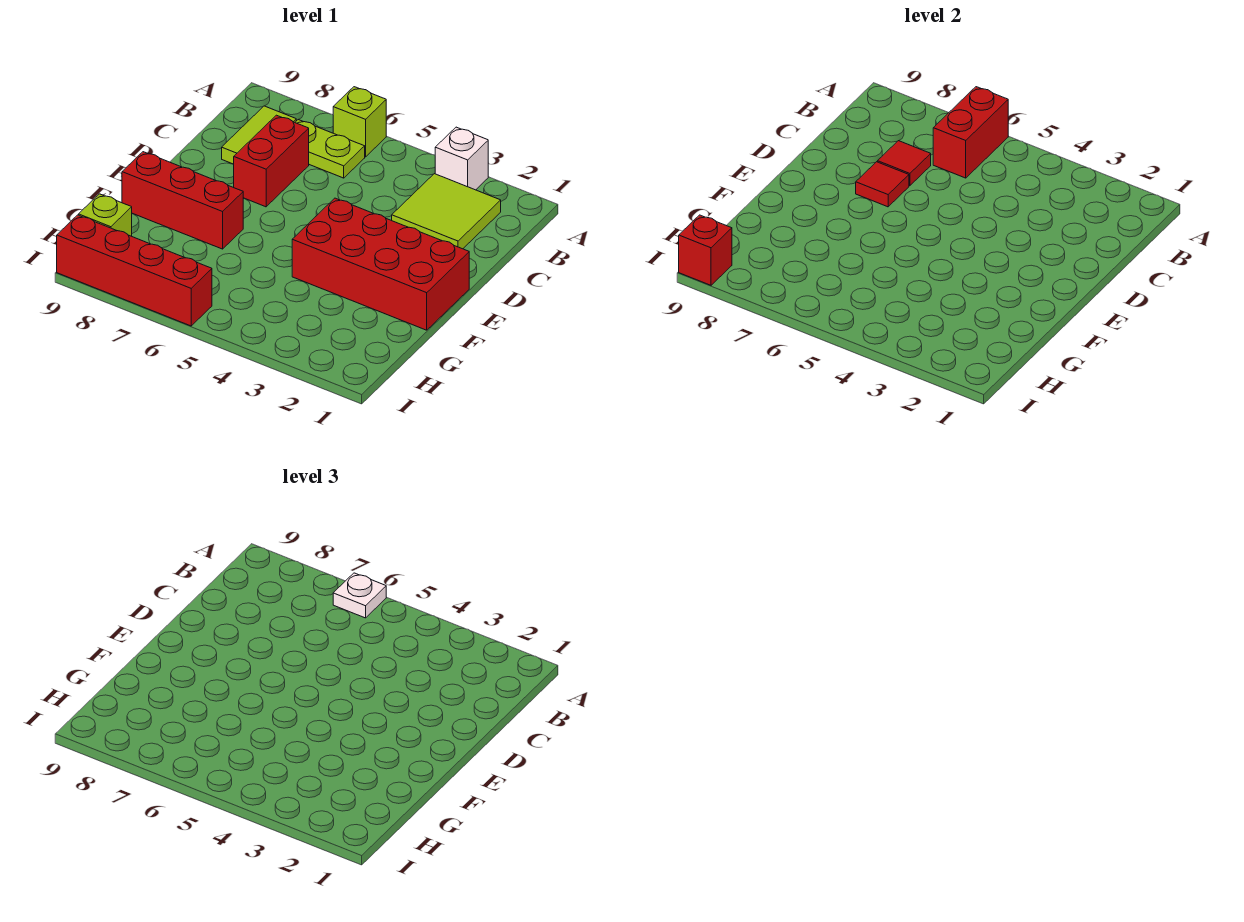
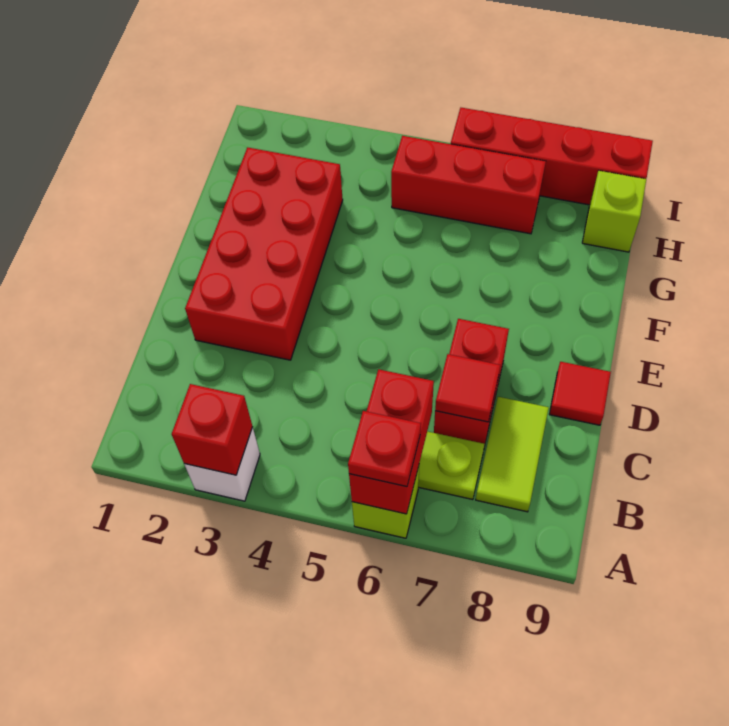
white 1x1 plate [333,573,386,618] -> red 1x1 plate [348,411,421,487]
lime 2x2 tile [392,174,501,249] -> none
red 1x1 tile [856,162,909,207] -> red 1x1 tile moved to [549,362,611,425]
red 2x4 brick [292,198,469,330] -> red 2x4 brick turned to [185,147,343,360]
red 1x3 brick [122,152,243,249] -> red 1x3 brick moved to [391,136,546,234]
red 1x1 brick [679,215,732,285] -> red 1x1 brick moved to [172,384,253,475]

